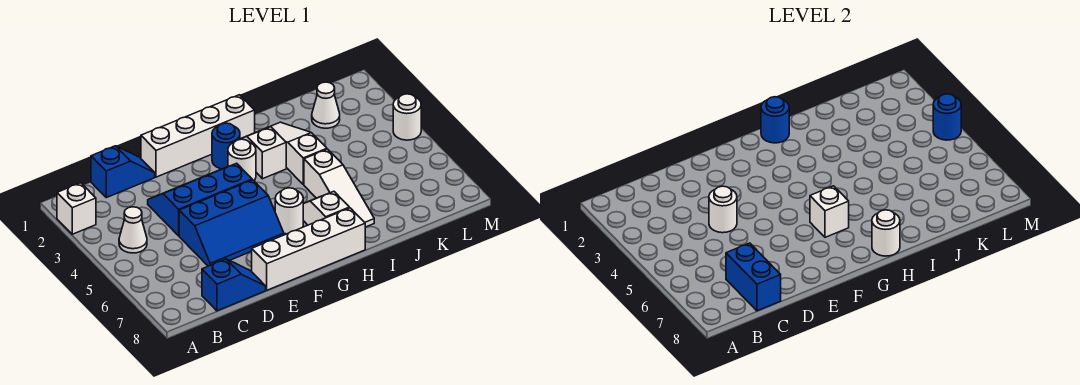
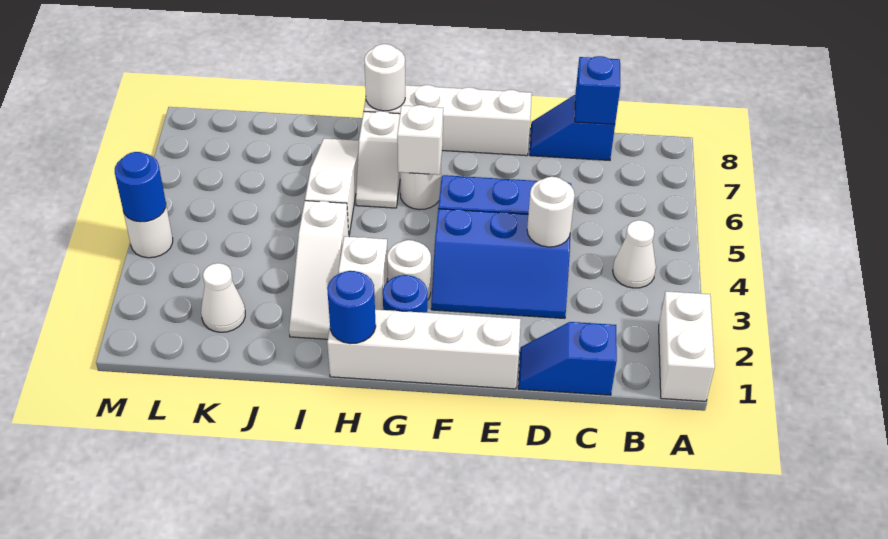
white 1x1 brick [57,183,96,234] -> white 1x2 brick [659,291,715,401]
blue 1x2 brick [726,243,781,311] -> blue 1x1 brick [575,56,620,124]

